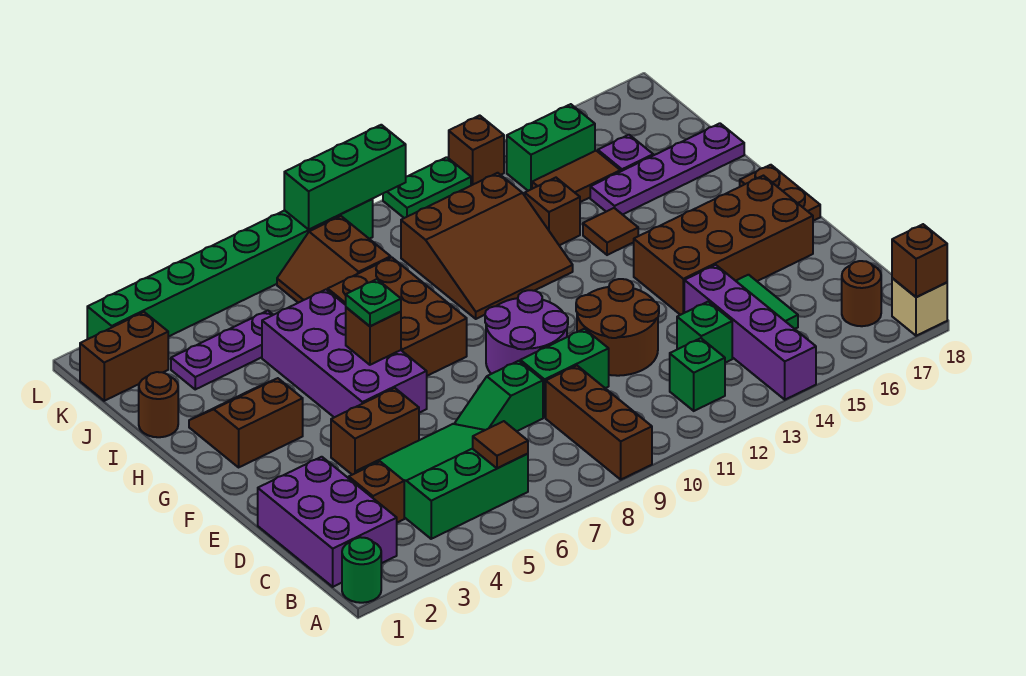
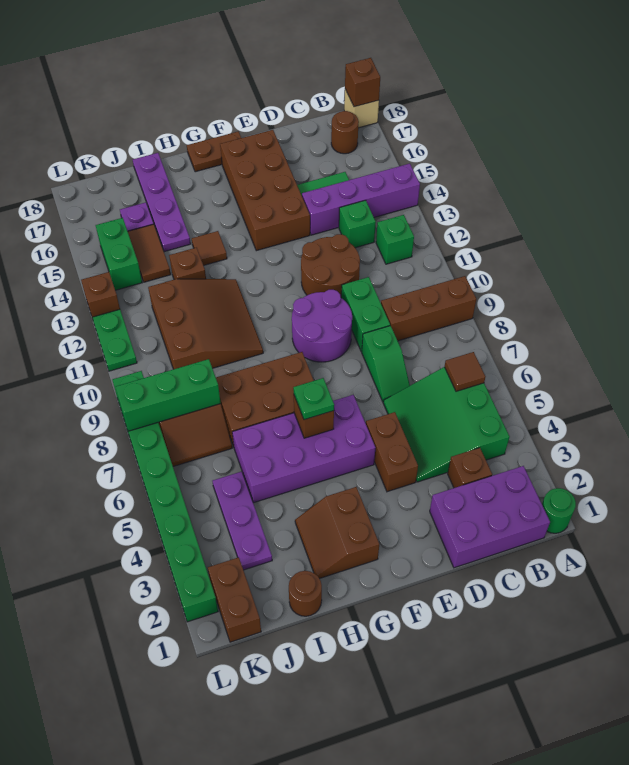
green 1x3 brick [284,125,406,230] -> green 1x3 brick turned to [116,359,221,431]

